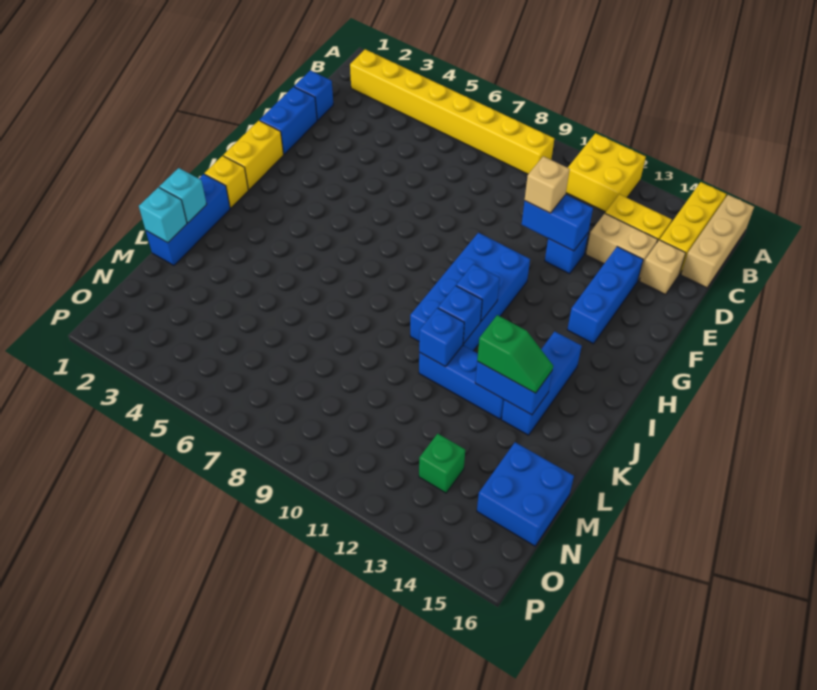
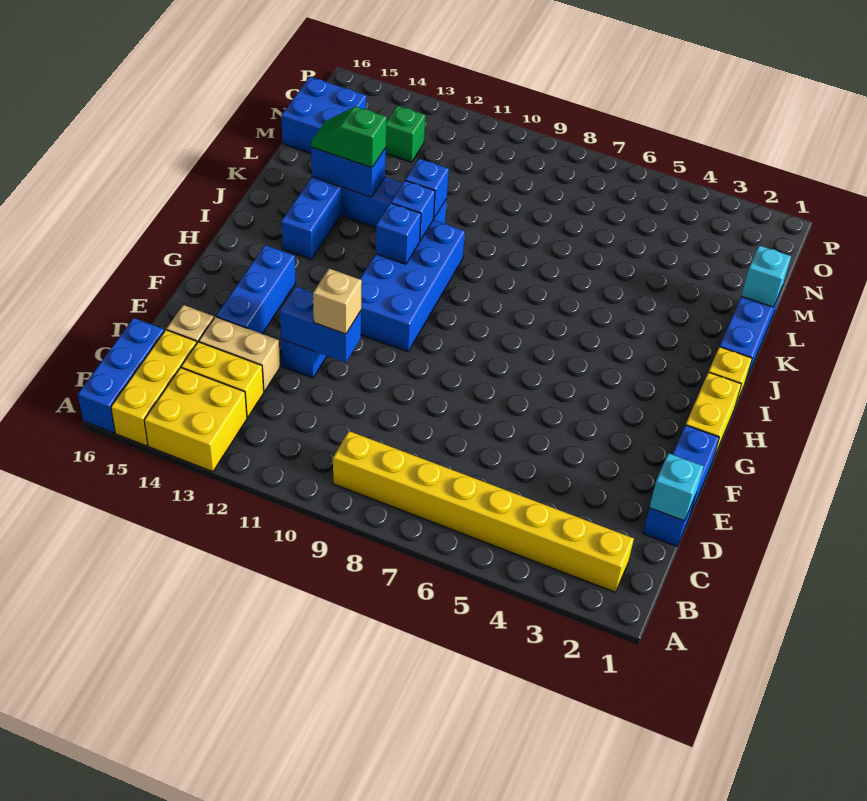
yellow 2x2 brick [566,133,646,212] -> yellow 2x2 brick moved to [144,368,247,472]
tan 1x3 brick [681,195,754,288] -> blue 1x3 brick [78,318,164,433]
cyan 1x1 brick [160,168,207,223] -> cyan 1x1 brick moved to [649,453,704,521]

